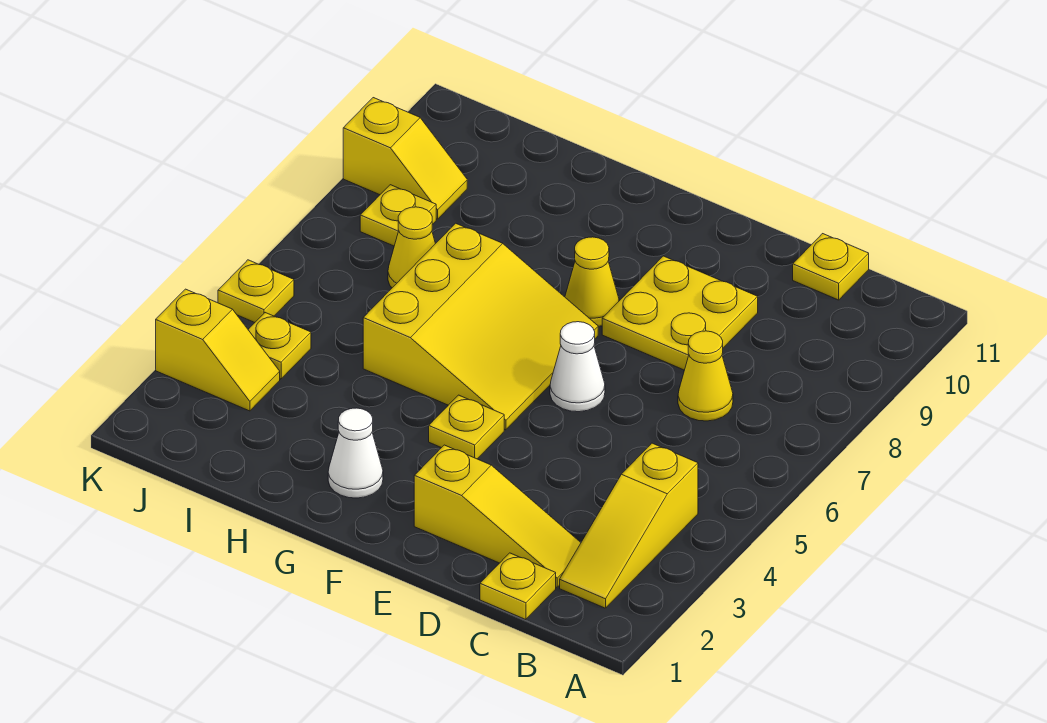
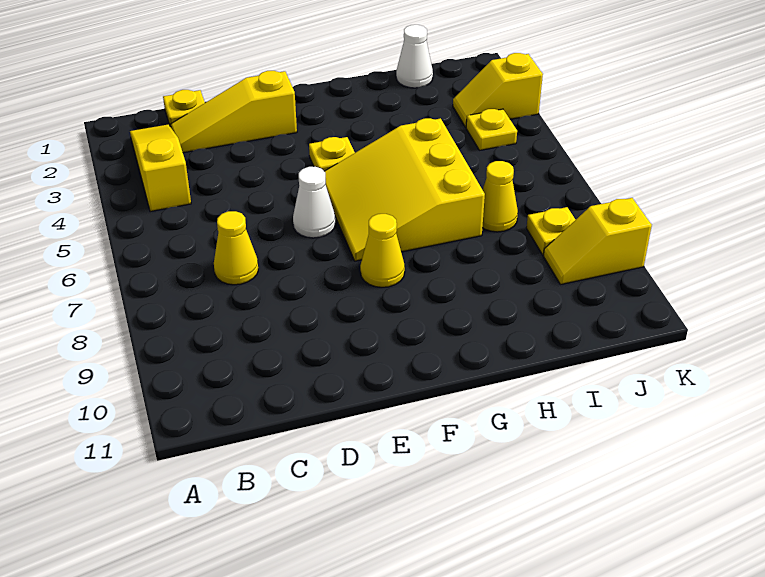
yellow 1x1 plate [793,234,869,300] -> none
yellow 2x2 plate [602,256,758,370] -> none
white 1x1 cone [328,408,383,498] -> white 1x1 cone moved to [396,25,433,88]
yellow 1x1 plate [218,260,294,322] -> none

